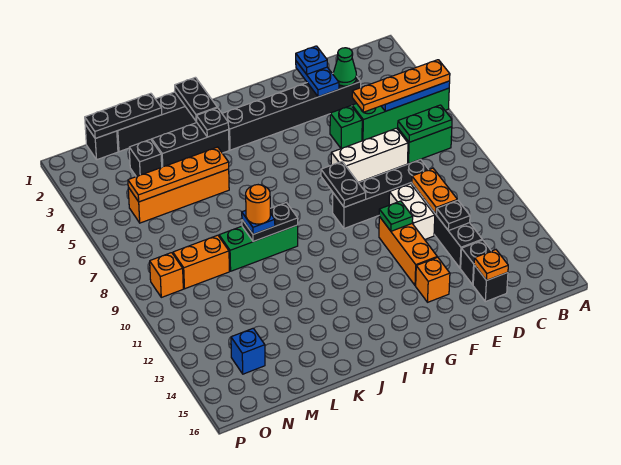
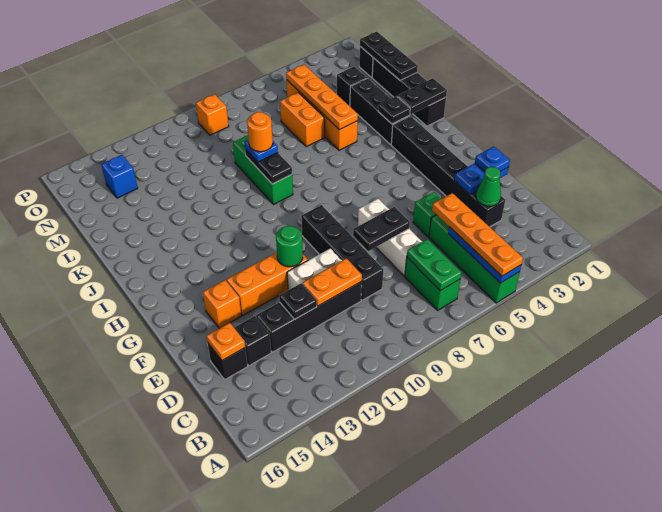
green 1x1 plate [379,201,413,231] -> green 1x1 round brick [276,226,303,267]
black 1x2 plate [321,162,366,207] -> black 1x2 plate moved to [353,207,410,251]
orange 1x2 brick [173,235,229,289] -> orange 1x2 brick moved to [280,92,325,147]

